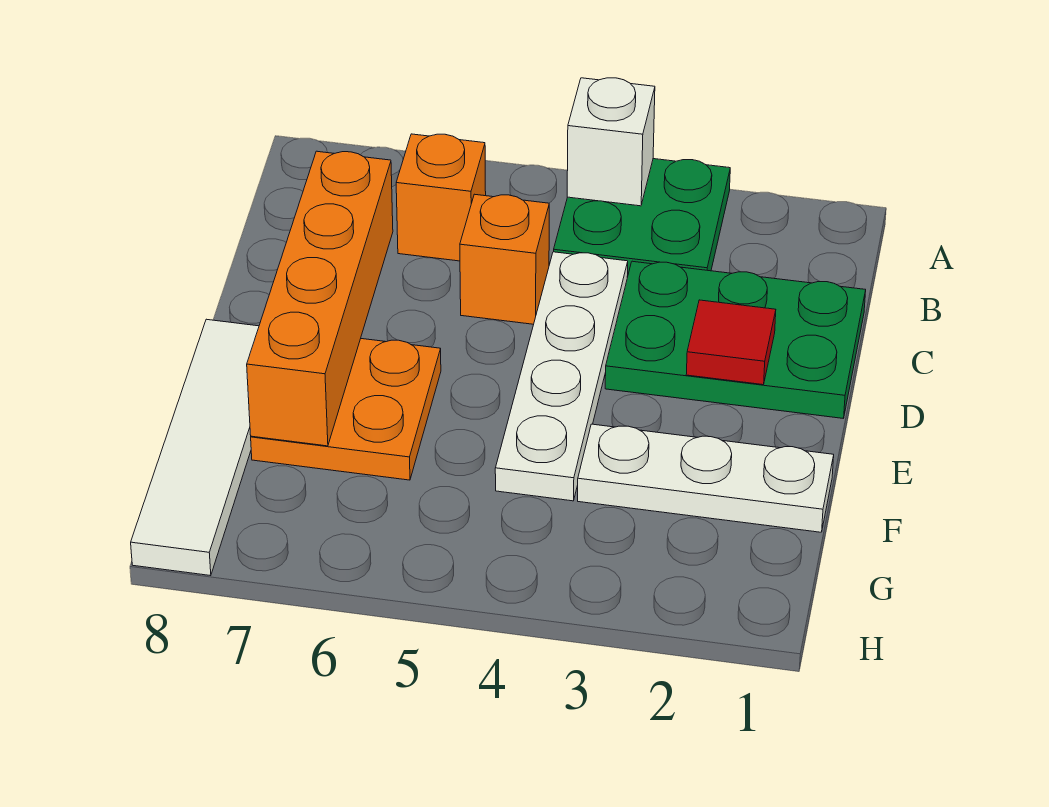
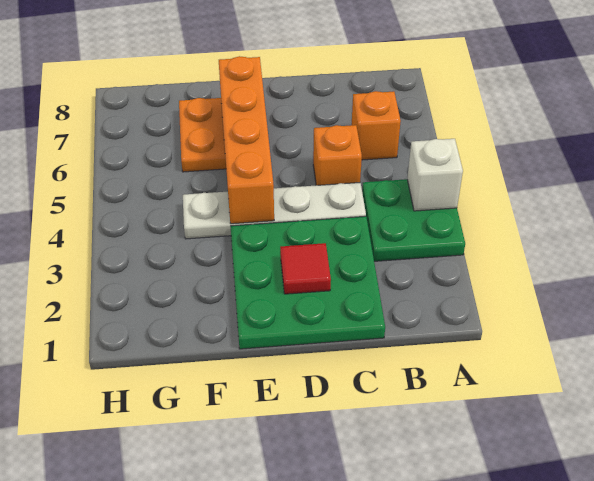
green 2x3 plate [605,261,866,418] -> green 3x3 plate [231,216,385,349]
orange 1x4 brick [247,151,393,446] -> orange 1x4 brick turned to [219,56,274,224]
white 1x4 tile [131,319,259,576] -> none
white 1x3 plate [578,424,834,532] -> none

